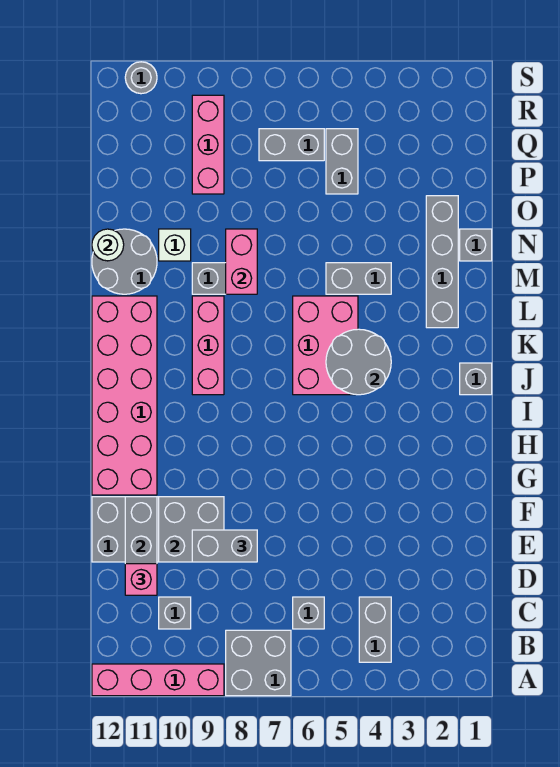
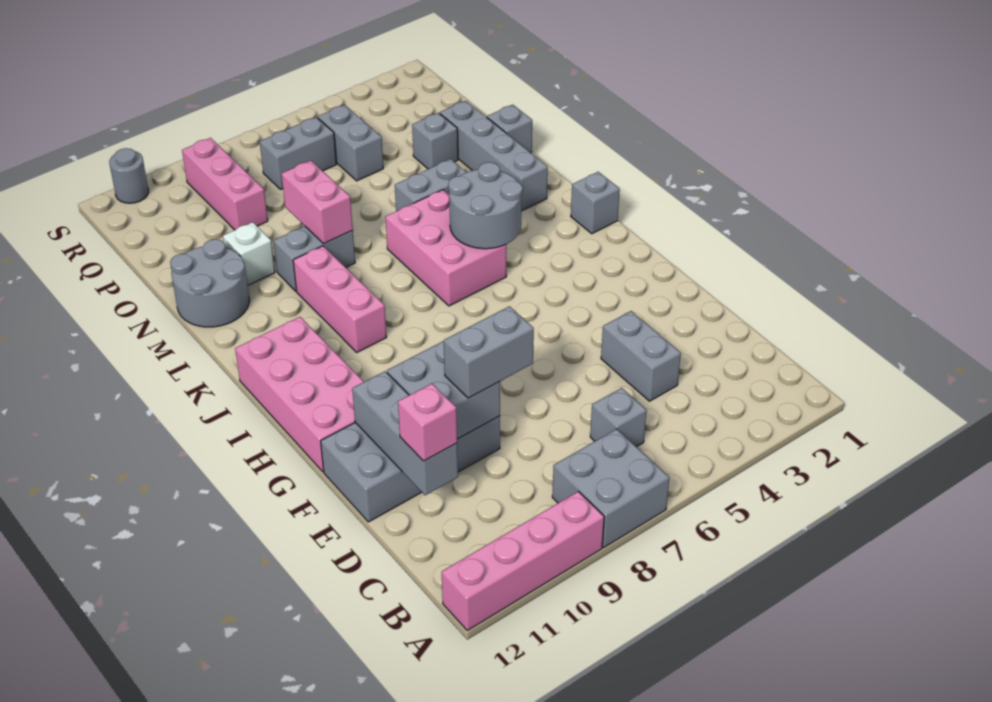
grey 1x2 brick [359,597,391,662] -> grey 1x2 brick moved to [601,311,681,401]
grey 1x1 brick [159,597,191,629] -> grey 1x1 brick moved to [412,113,458,169]
pink 2x6 brick [92,296,157,495] -> pink 2x4 brick [235,317,364,472]
white 1x1 round brick [92,229,124,261] -> none

